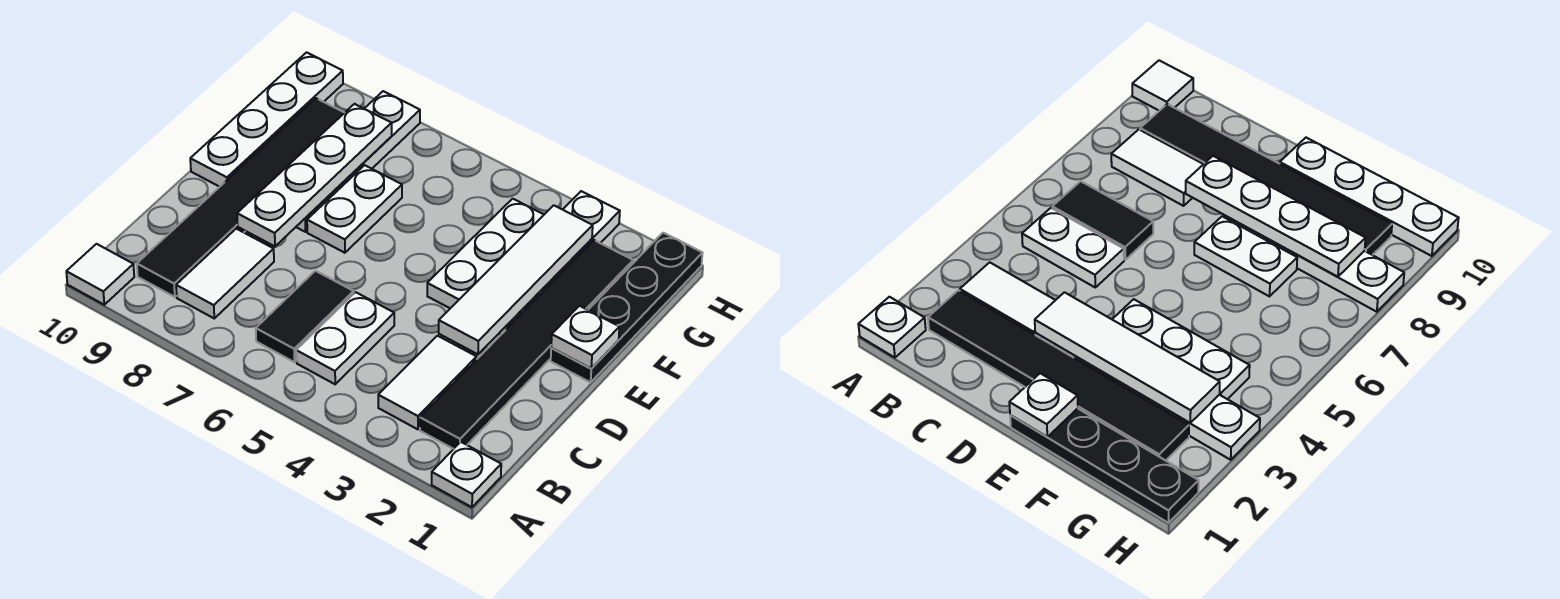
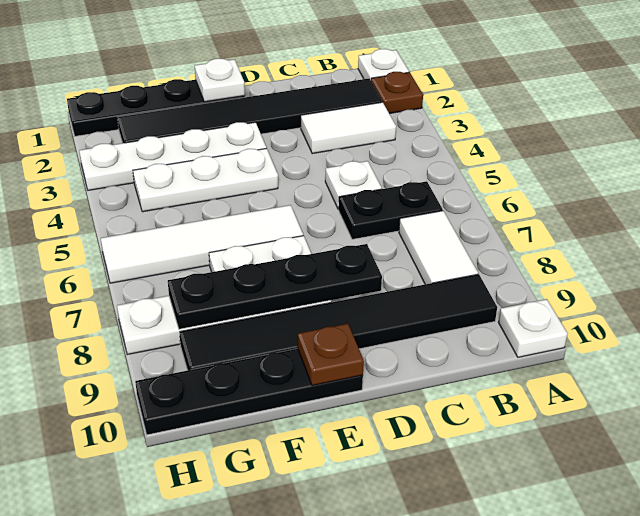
none -> brown 1x1 plate [371,72,423,114]
white 1x1 tile [66,244,134,305] -> white 1x1 plate [499,299,567,357]
white 1x2 plate [296,292,394,384] -> white 1x1 plate [325,161,382,209]
black 1x2 tile [256,271,354,362] -> black 1x2 plate [339,181,443,239]
white 1x2 tile [176,229,274,318] -> white 1x2 tile turned to [399,211,478,284]
white 1x4 tile [439,205,593,354] -> white 1x4 tile moved to [101,205,303,283]
white 1x4 plate [237,104,392,246] -> black 1x4 plate [168,244,382,329]
white 1x4 plate [190,52,343,187] -> black 1x4 plate [135,349,363,435]
none -> brown 1x1 plate [298,324,364,385]

